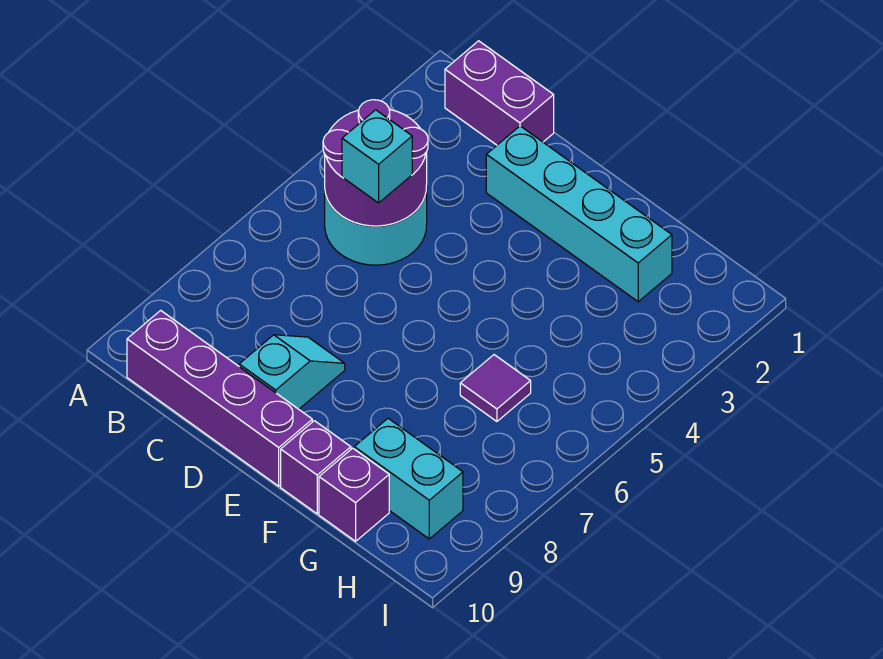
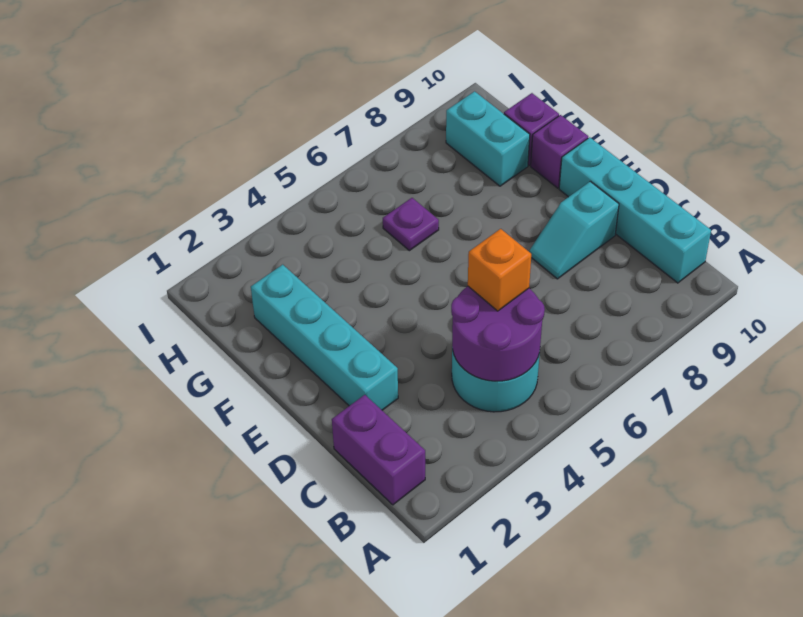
purple 1x4 brick [127,310,312,486] -> cyan 1x4 brick [559,137,711,283]
cyan 1x1 brick [342,110,412,203] -> orange 1x1 brick [468,229,531,311]
purple 1x1 tile [460,355,531,421] -> purple 1x1 plate [383,198,439,251]

